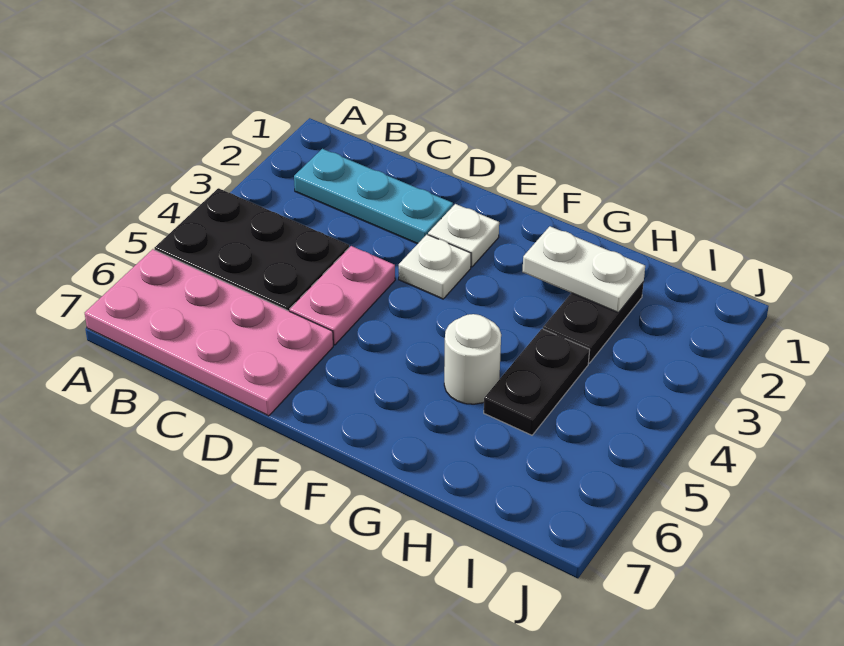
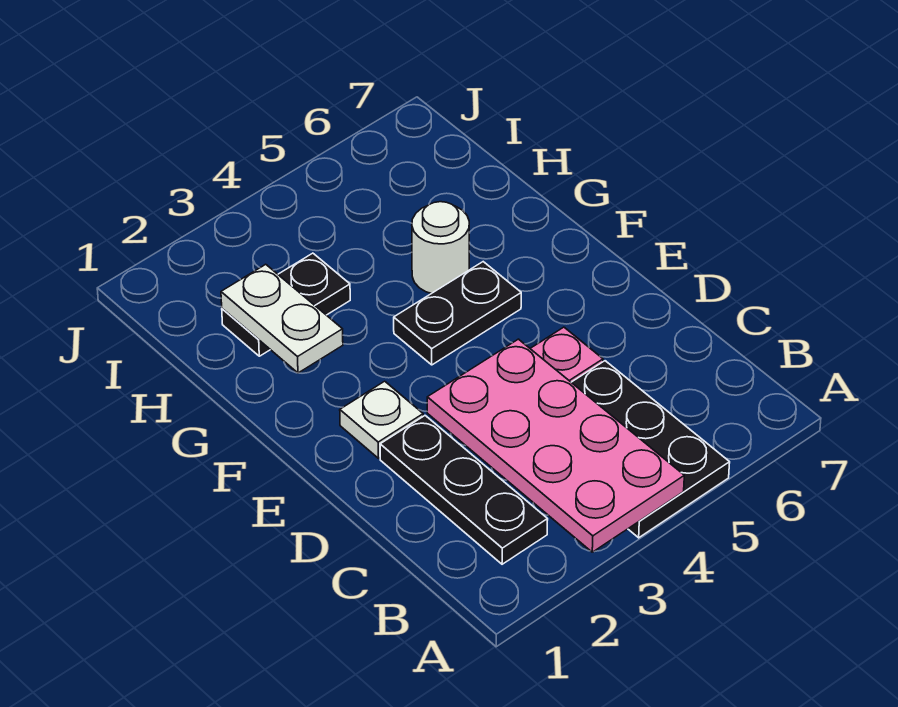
pink 2x4 plate [85,249,333,416] -> pink 2x4 plate moved to [427,339,684,552]
cyan 1x3 plate [294,149,453,244] -> black 1x3 plate [380,416,548,564]
white 1x1 plate [399,235,471,299] -> none
black 1x2 plate [484,329,590,435] -> black 1x2 plate moved to [394,262,521,365]

